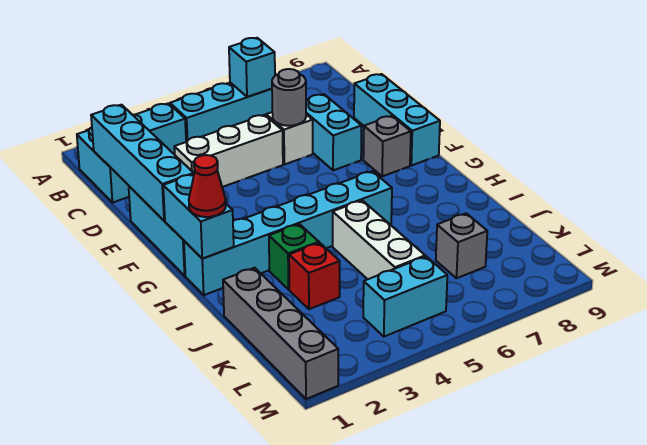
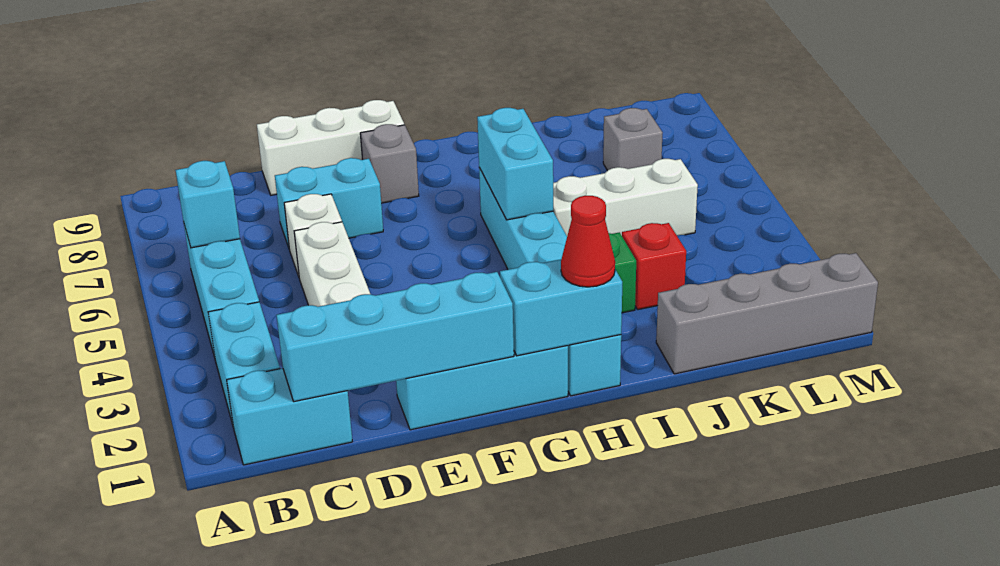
grey 1x1 round brick [272,69,306,126] -> none
cyan 1x3 brick [354,74,440,166] -> white 1x3 brick [257,100,404,195]
cyan 1x2 brick [363,257,447,337] -> cyan 1x2 brick moved to [477,108,553,220]

